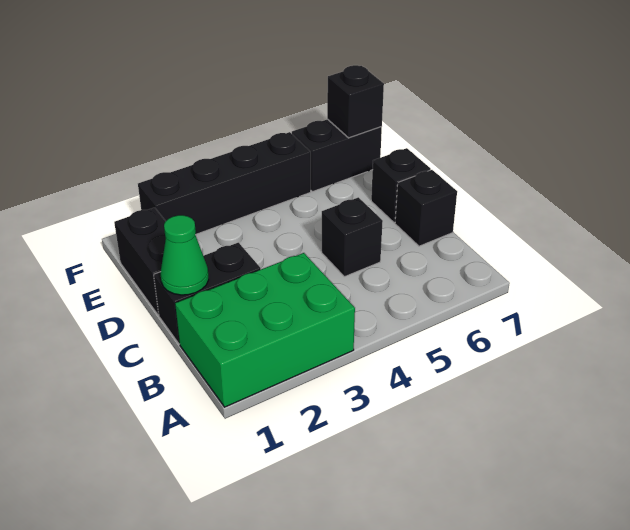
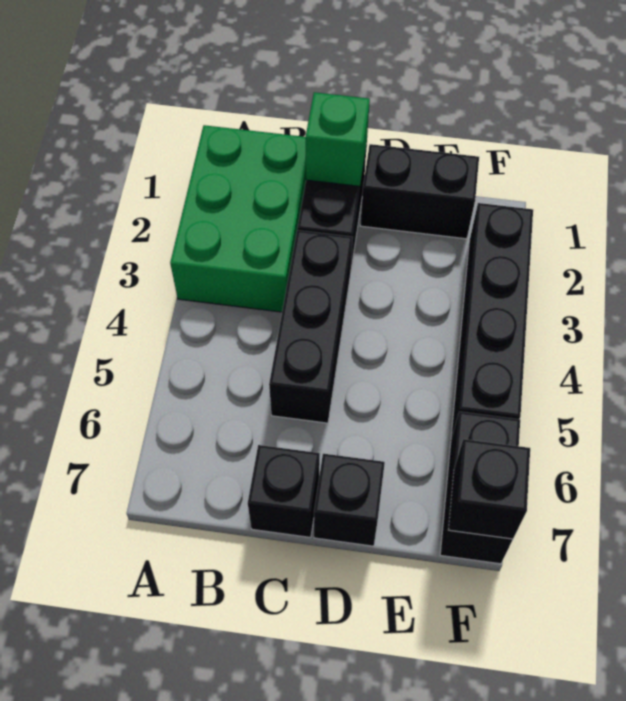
green 1x1 cone [161,215,209,295] -> green 1x1 brick [306,92,370,186]
black 1x1 brick [322,197,383,277] -> black 1x3 brick [269,230,353,423]

